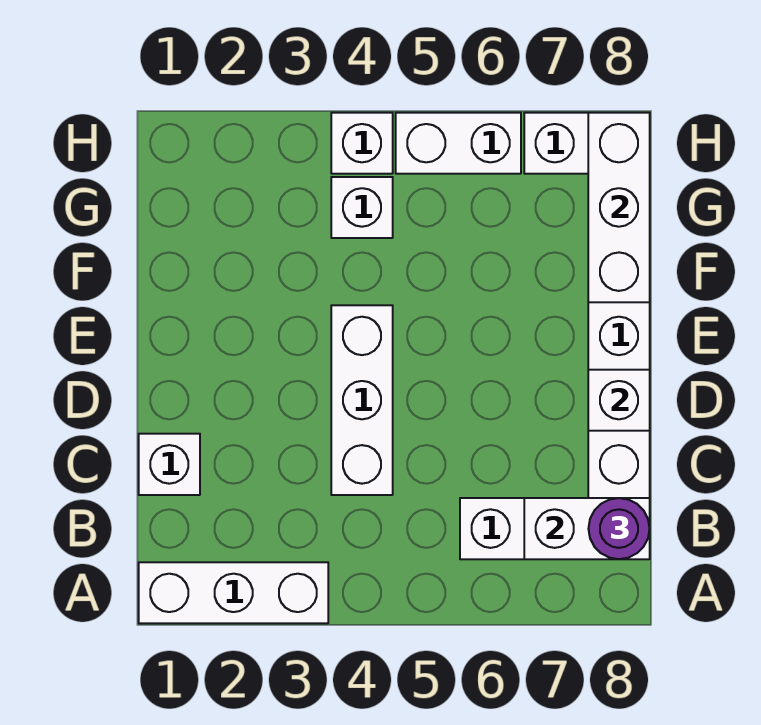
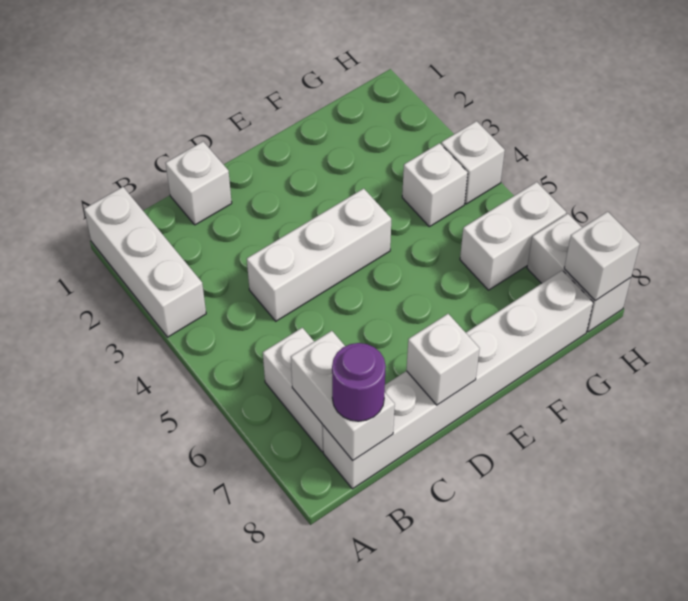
white 1x3 brick [588,113,650,302] -> white 1x1 brick [564,212,640,301]
white 1x2 brick [396,113,521,174] -> white 1x2 brick turned to [460,182,566,290]

